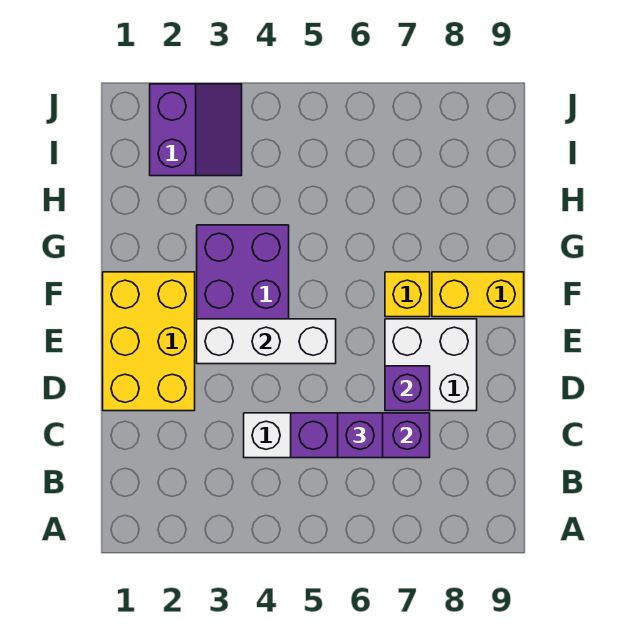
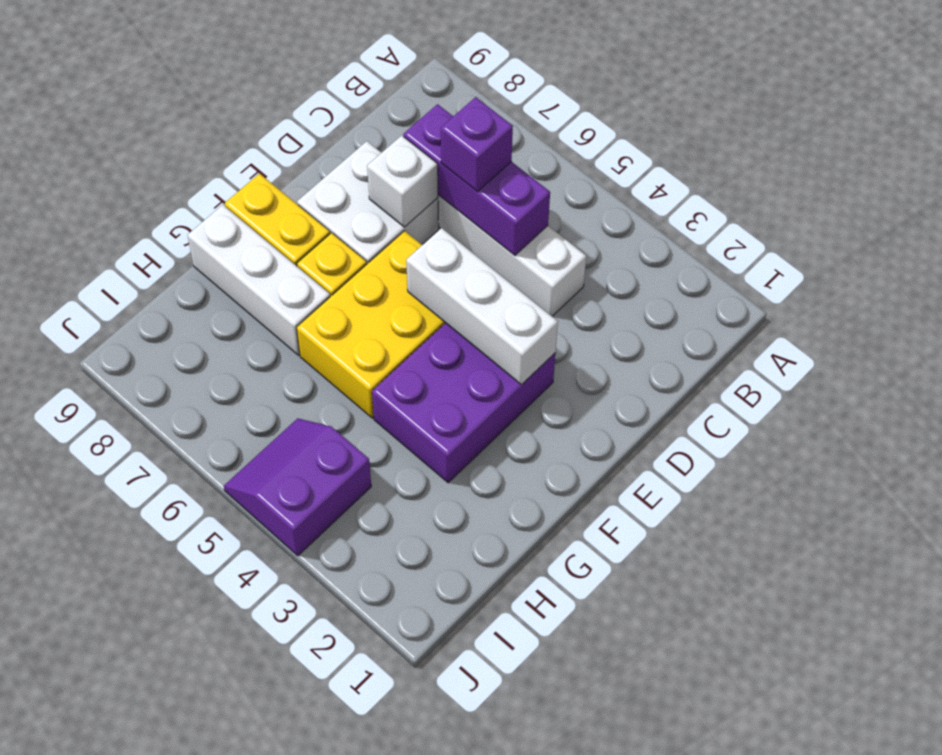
yellow 2x3 brick [103,272,195,411] -> yellow 2x3 brick moved to [297,231,445,418]
purple 1x1 brick [385,366,430,411] -> white 1x1 brick [367,135,438,227]
none -> white 1x3 brick [188,205,330,355]
purple 2x2 slope [150,84,242,176] -> purple 2x2 slope moved to [224,418,371,556]

